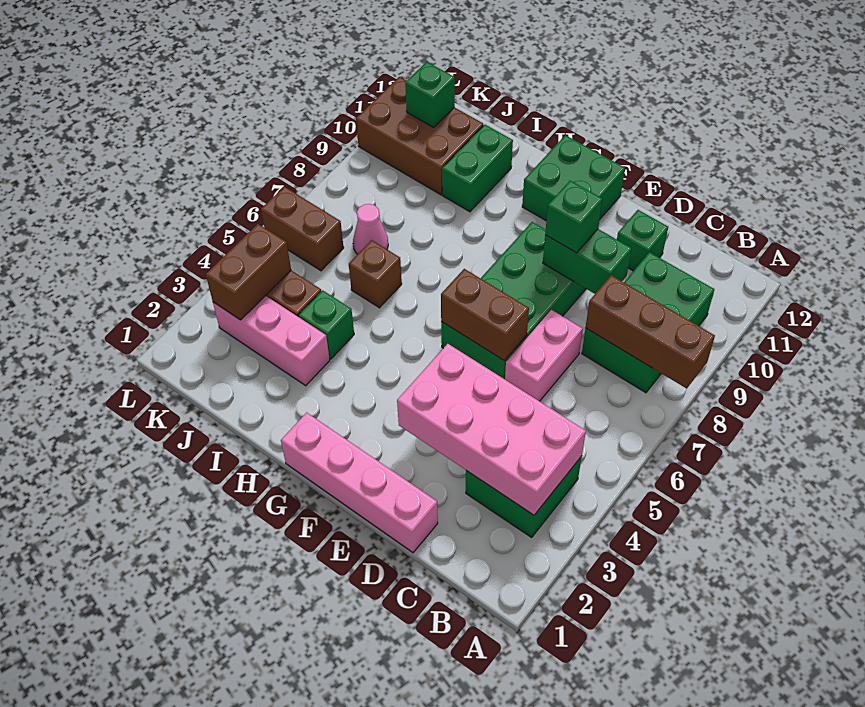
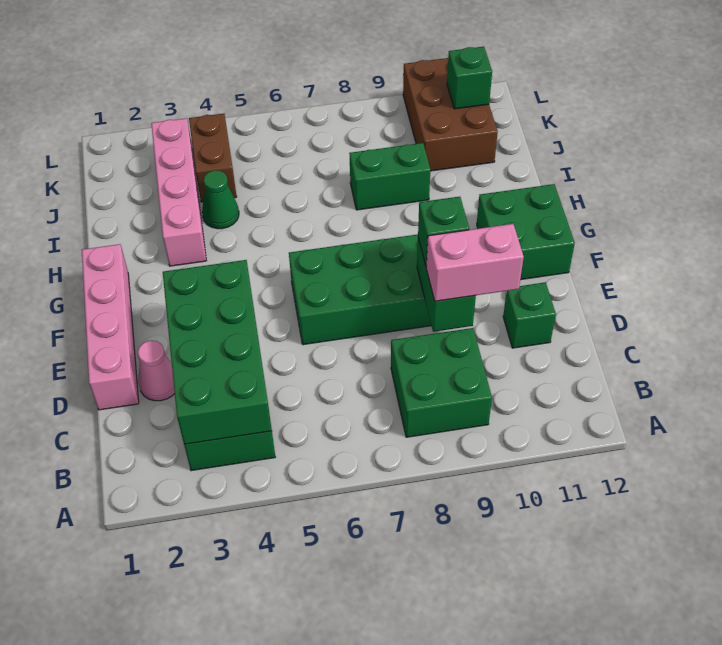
brown 1x3 brick [586,275,715,389] -> none
pink 2x4 brick [397,344,586,515] -> green 2x4 brick [163,260,272,444]
green 2x3 brick [582,252,714,393] -> green 2x2 brick [391,328,492,437]
pink 1x2 brick [505,310,583,401] -> pink 1x2 brick moved to [426,224,524,301]
brown 1x2 brick [441,269,529,361] -> none
pink 1x3 brick [213,296,330,386] -> pink 1x4 brick [151,118,207,266]
green 1x1 brick [298,290,354,359] -> green 1x1 cone [202,170,239,229]
brown 1x1 brick [349,240,402,308] -> none
green 1x2 brick [442,125,513,212] -> green 1x2 brick moved to [349,143,430,210]
pink 1x1 cone [353,204,388,254] -> pink 1x1 cone moved to [138,341,175,401]
brown 1x2 brick [206,224,291,320] -> none
brown 1x2 brick [261,187,344,271] -> none

